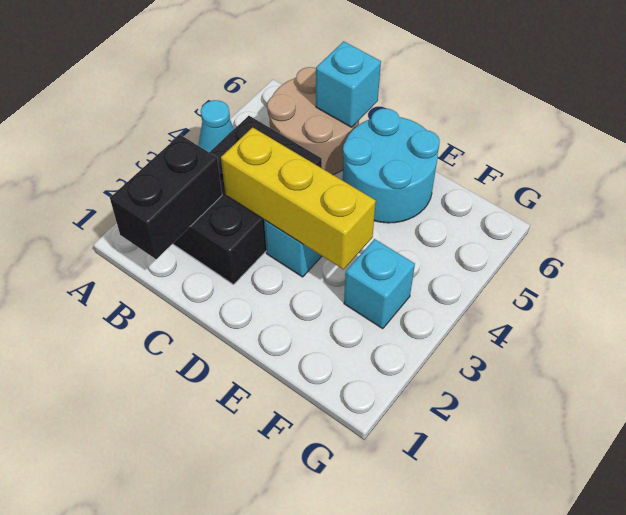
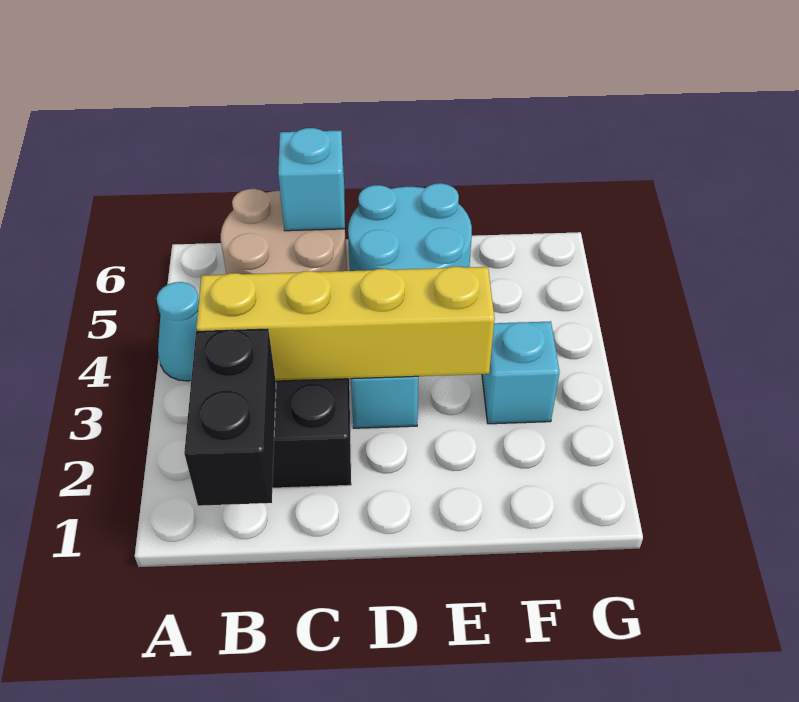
yellow 1x3 brick [221,127,376,269] -> yellow 1x4 brick [196,267,495,381]

